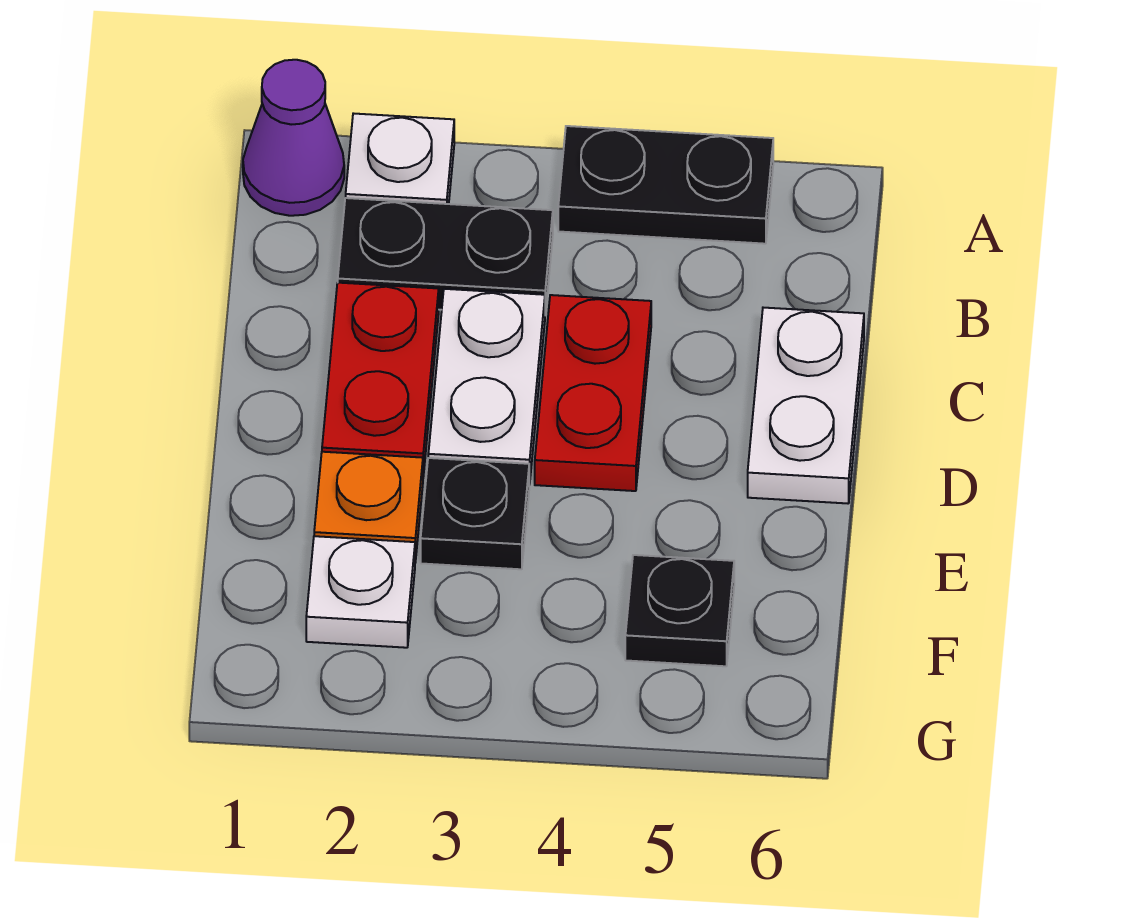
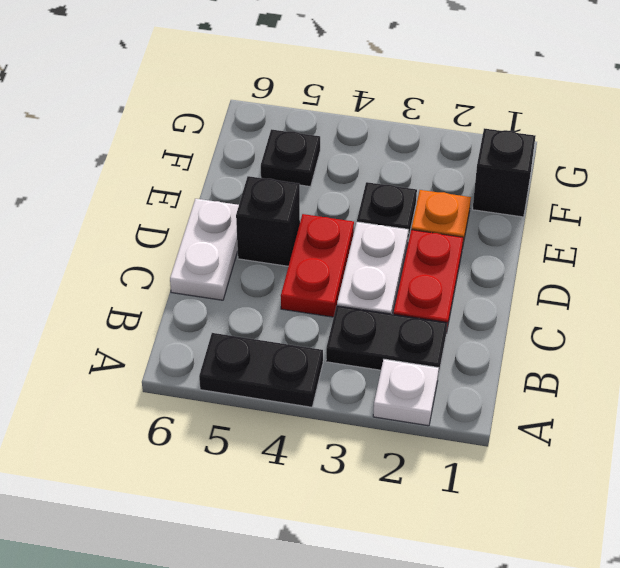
purple 1x1 cone [243,60,344,216] -> none
none -> black 1x1 brick [236,176,300,266]
none -> black 1x1 brick [473,128,535,217]
white 1x1 plate [306,536,415,648] -> none

